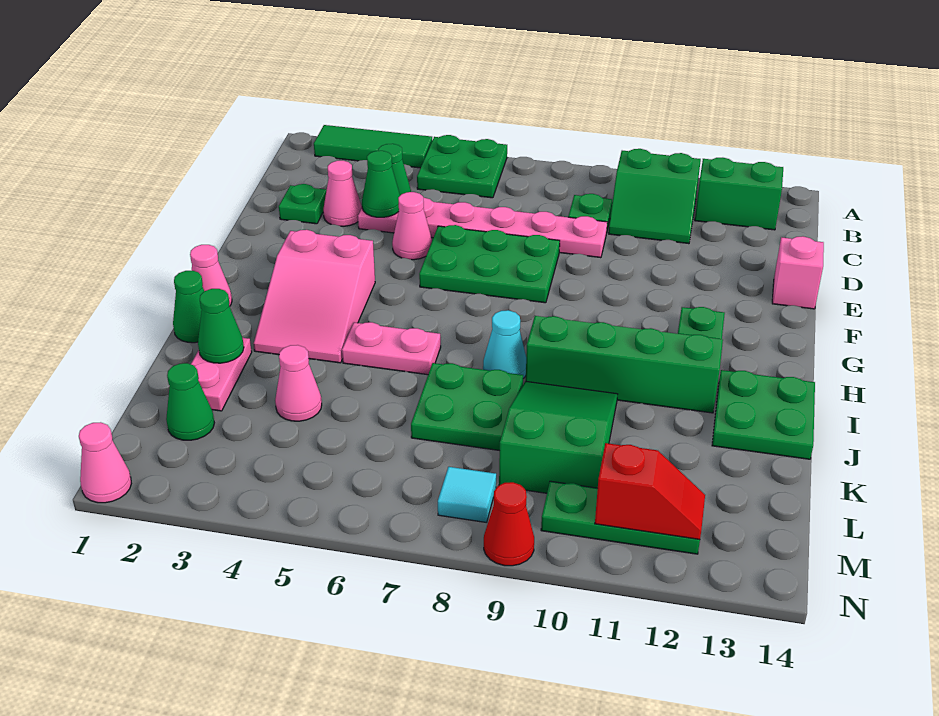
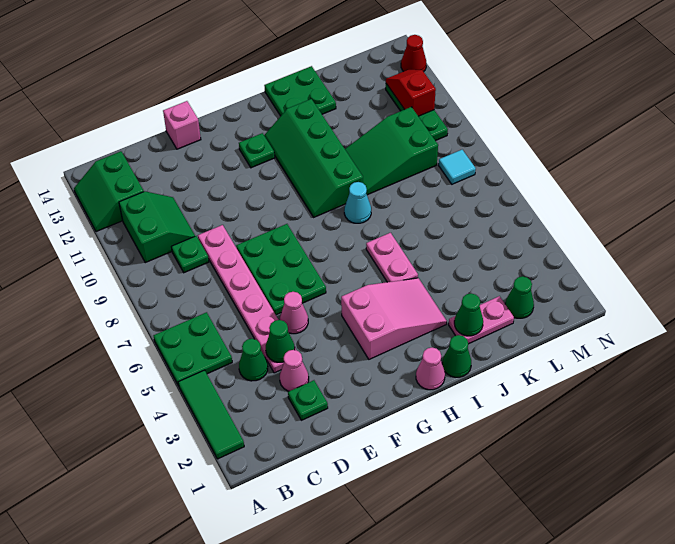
green 2x2 plate [411,363,523,451] -> none
pink 1x1 cone [275,345,322,421] -> none
pink 1x1 cone [79,422,131,503] -> none
red 1x1 cone [484,482,534,566] -> red 1x1 cone moved to [401,35,426,72]

